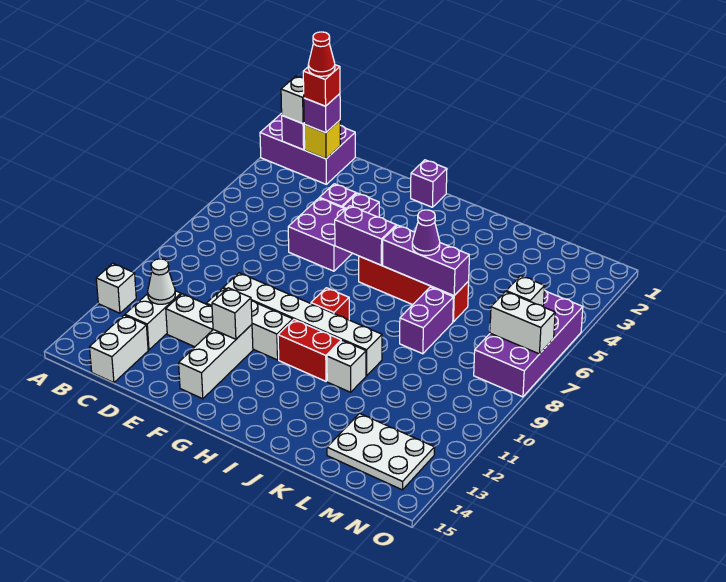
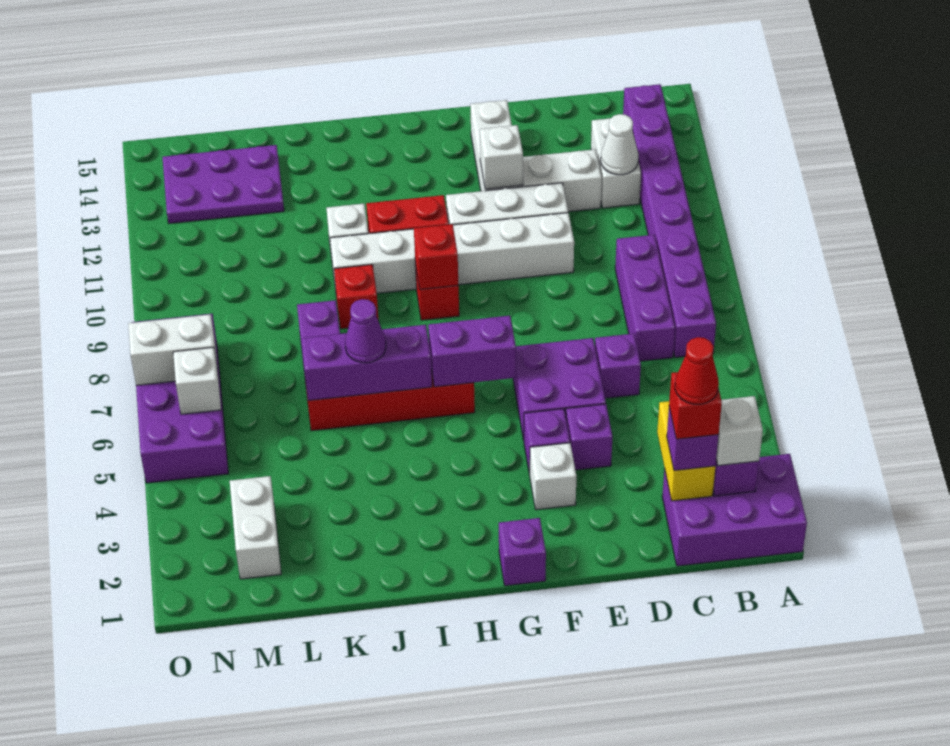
white 1x1 brick [96,263,136,313] -> white 1x1 brick moved to [530,443,576,510]
none -> purple 1x8 brick [623,84,716,357]
yellow 1x1 brick [304,120,340,159] -> yellow 1x2 brick [657,401,715,501]
none -> purple 1x3 brick [615,235,675,361]
white 1x2 brick [90,315,148,383] -> white 1x2 brick moved to [230,476,281,579]
none -> purple 1x1 brick [595,334,641,398]
none -> red 1x1 brick [414,224,458,289]
none -> red 1x1 brick [334,265,378,329]
white 2x3 plate [327,413,435,490] -> purple 2x3 plate [162,145,284,223]

